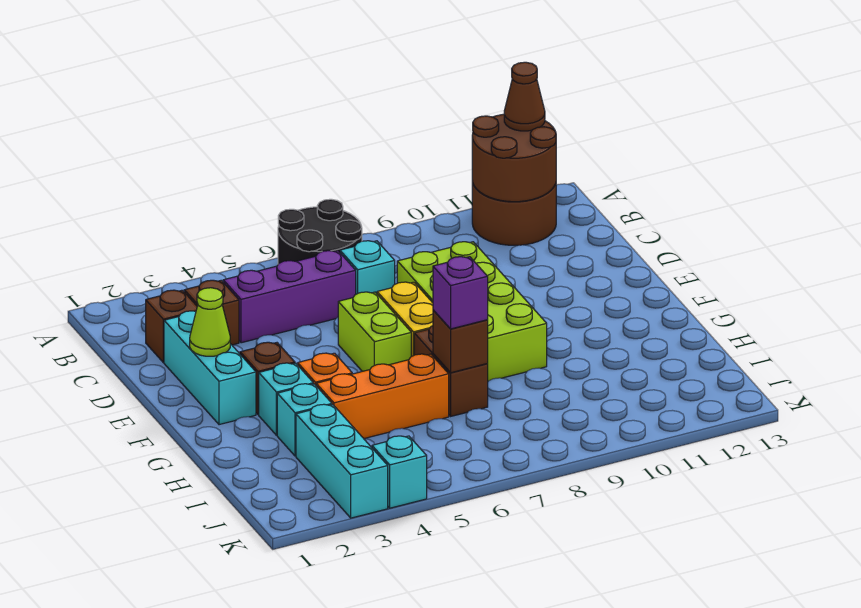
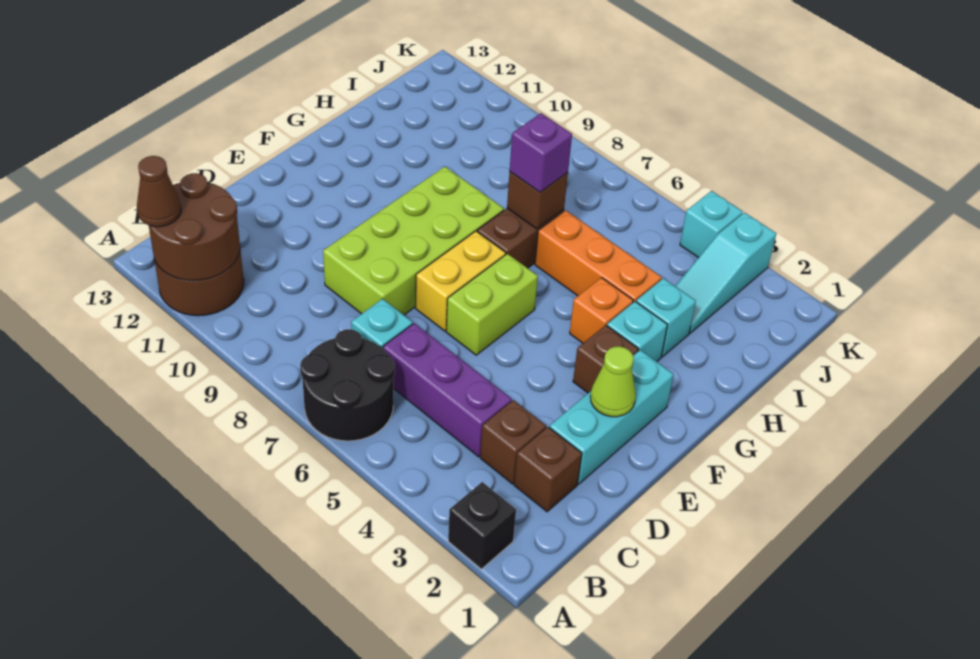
none -> black 1x1 brick [448,482,516,569]
cyan 1x3 brick [296,404,388,518] -> cyan 1x3 slope [676,213,776,333]

